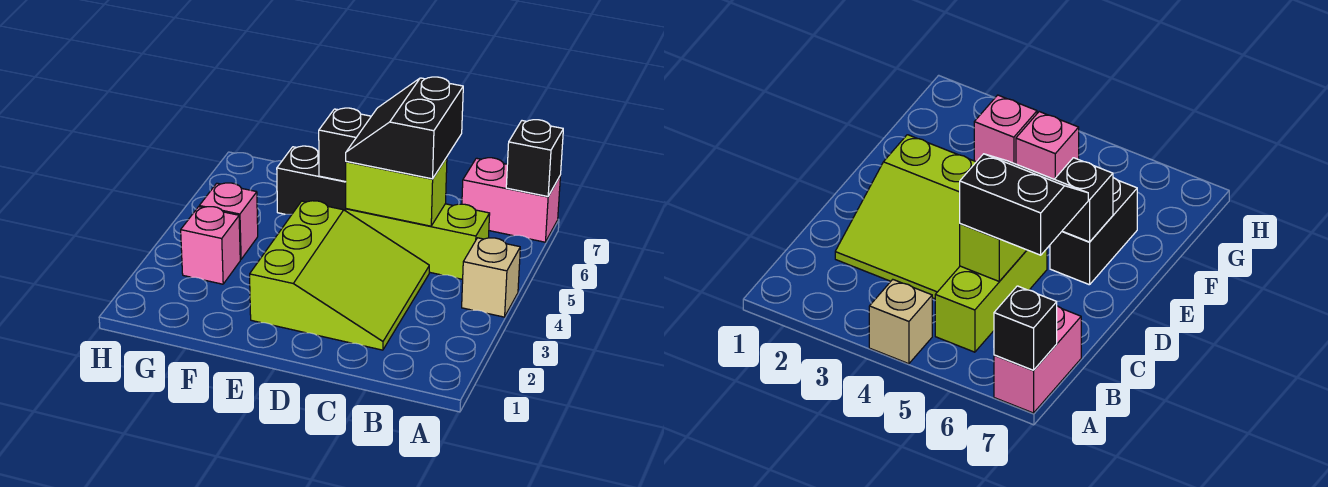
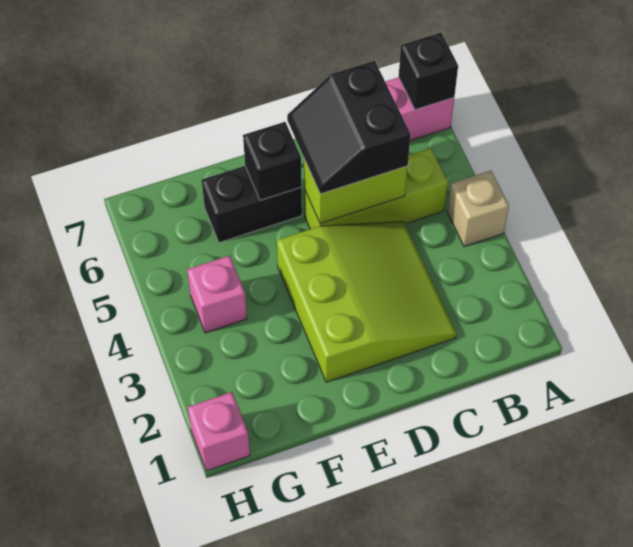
pink 1x1 brick [181,207,240,284] -> pink 1x1 brick moved to [188,392,250,471]

